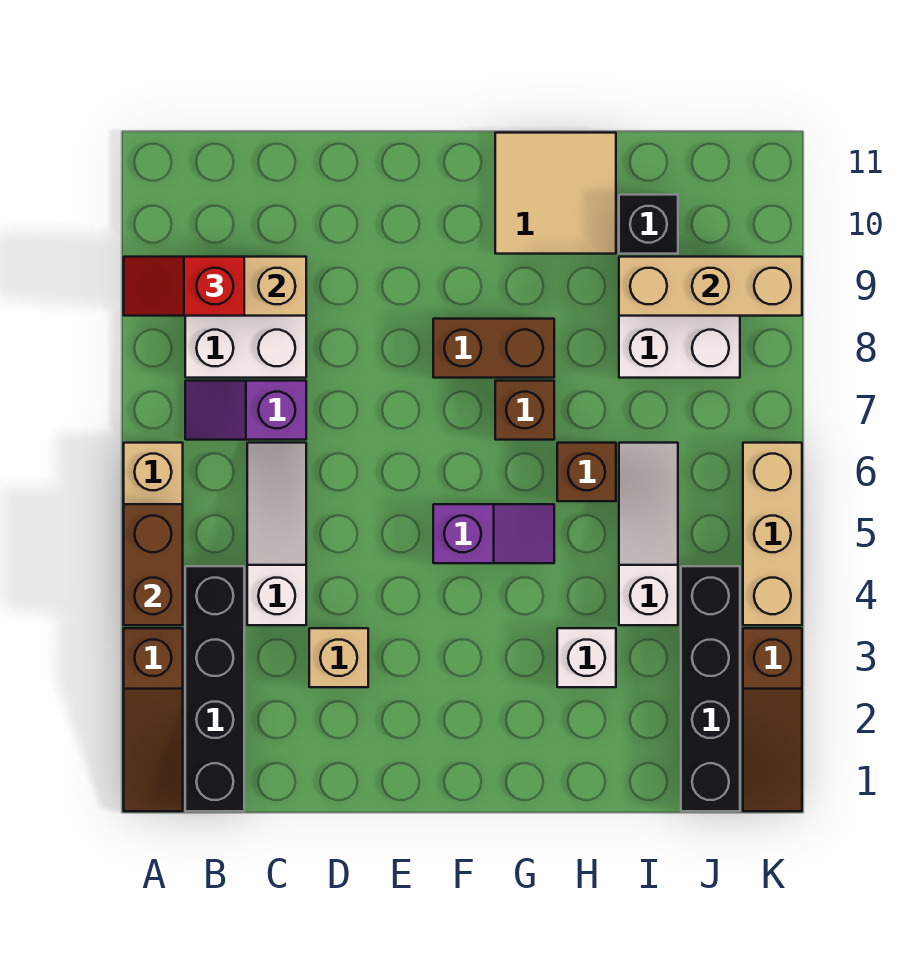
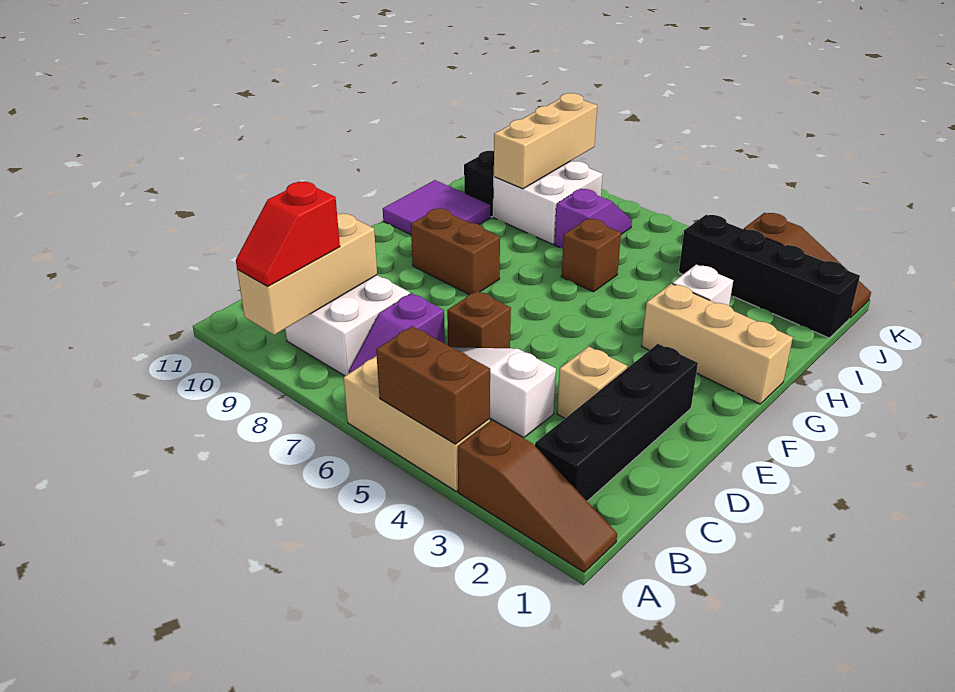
black 1x4 brick [185,566,244,811] -> black 1x4 brick turned to [535,344,698,501]
purple 1x2 slope [433,504,554,563] -> purple 1x2 slope moved to [554,189,632,248]
brown 1x2 brick [433,319,554,378] -> brown 1x2 brick turned to [411,208,500,295]
brown 1x1 brick [495,381,554,440] -> brown 1x1 brick moved to [447,291,511,348]
tan 2x2 tile [495,133,616,254] -> purple 2x2 tile [383,180,491,235]
white 1x3 slope [619,443,678,625] -> none
tan 1x3 brick [743,443,802,625] -> tan 1x3 brick moved to [642,284,793,404]

